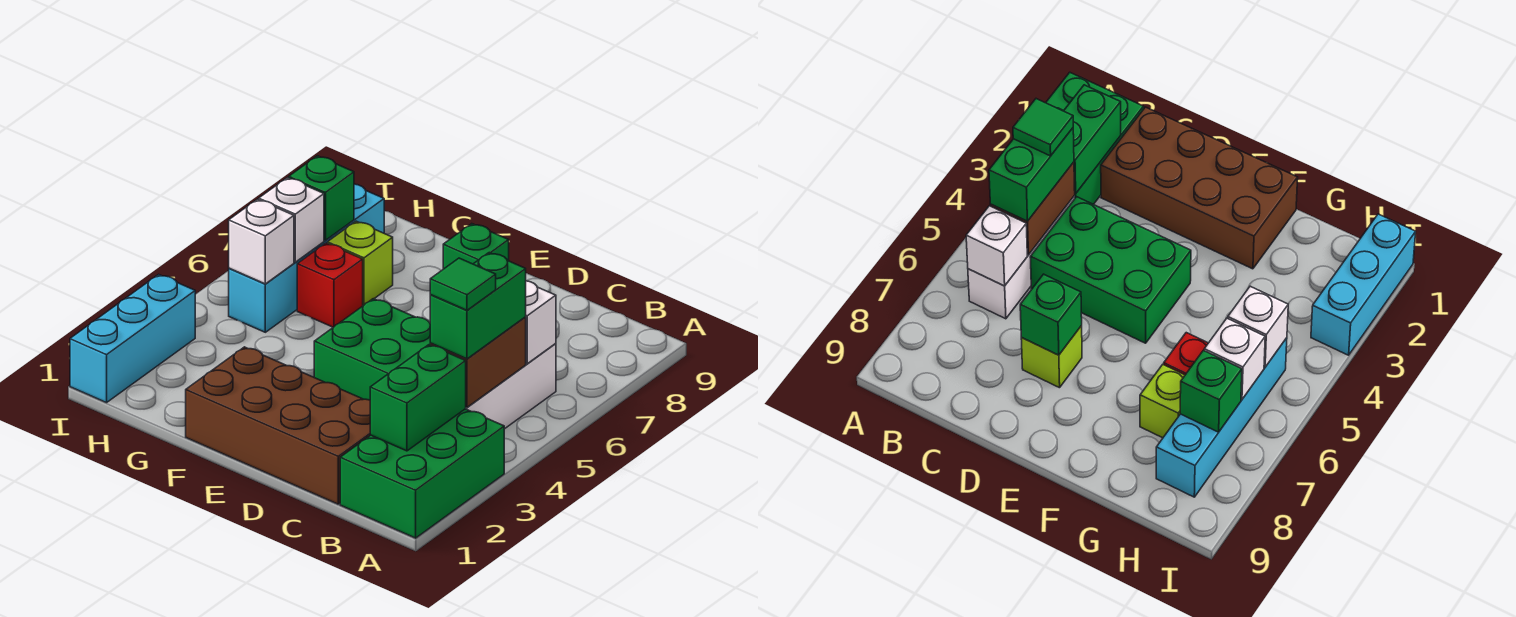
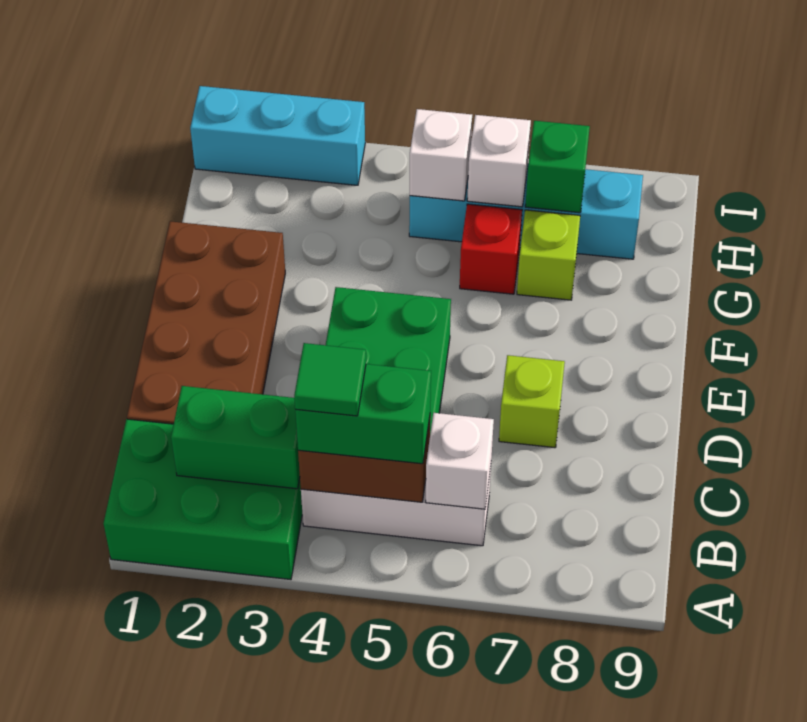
green 1x1 brick [443,224,509,269] -> none

